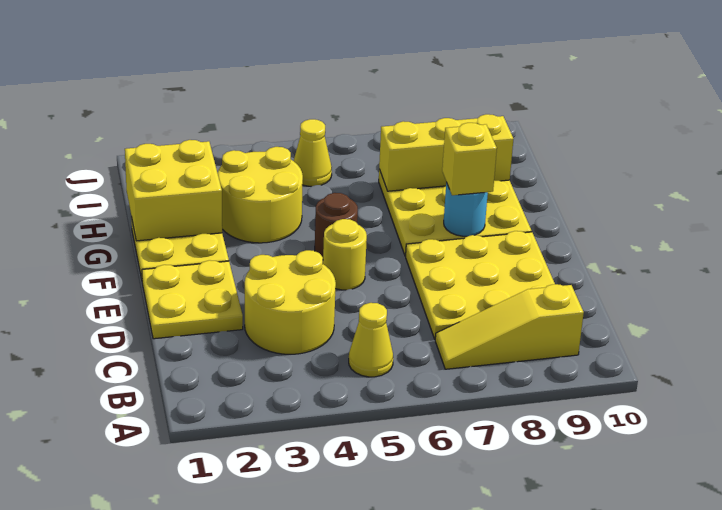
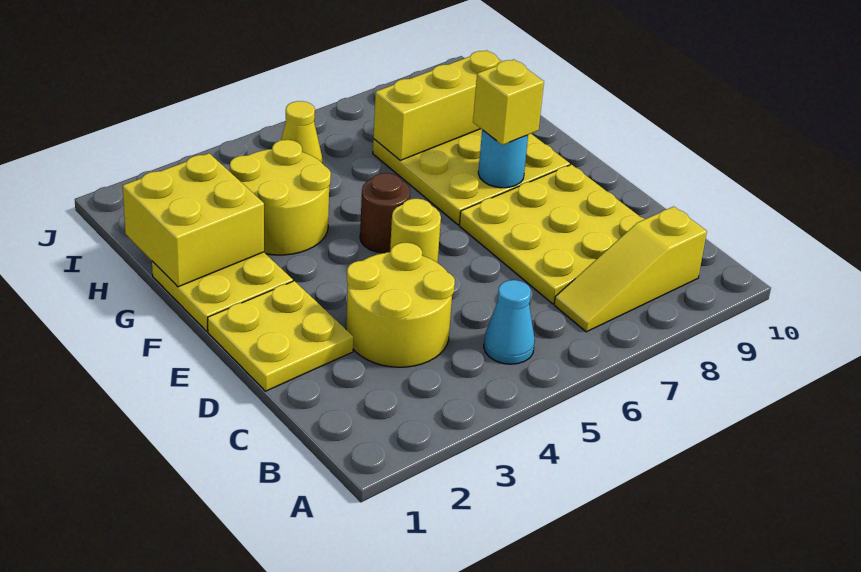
yellow 1x1 cone [349,303,393,377] -> cyan 1x1 cone [484,280,535,364]

